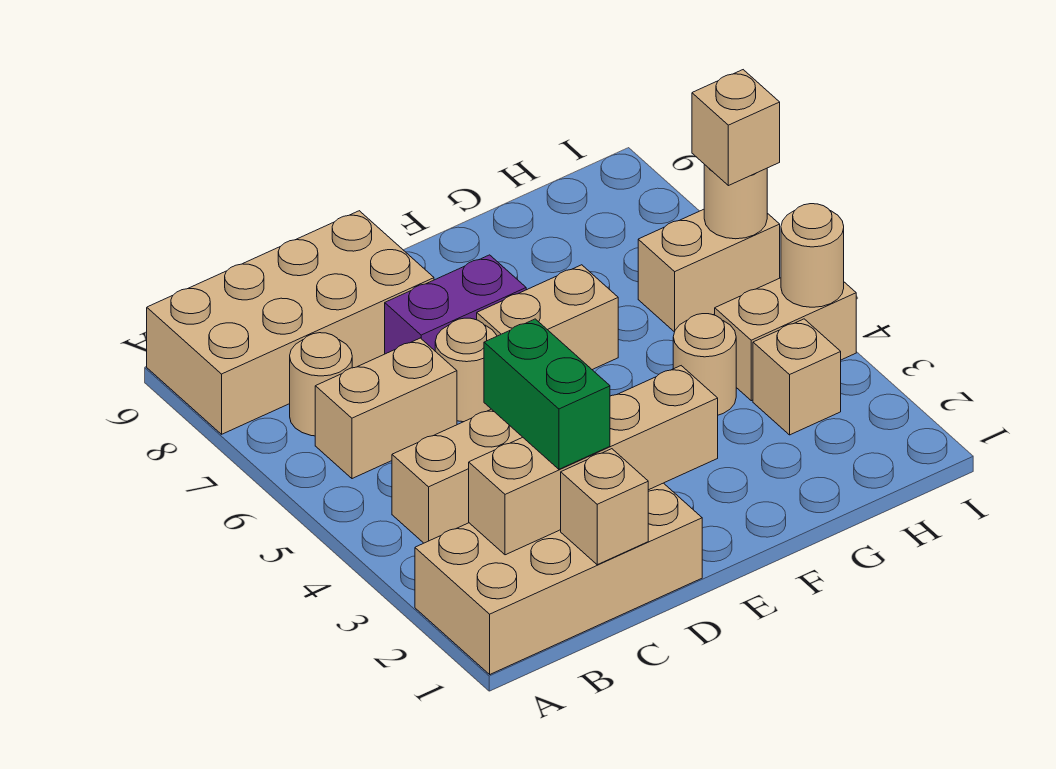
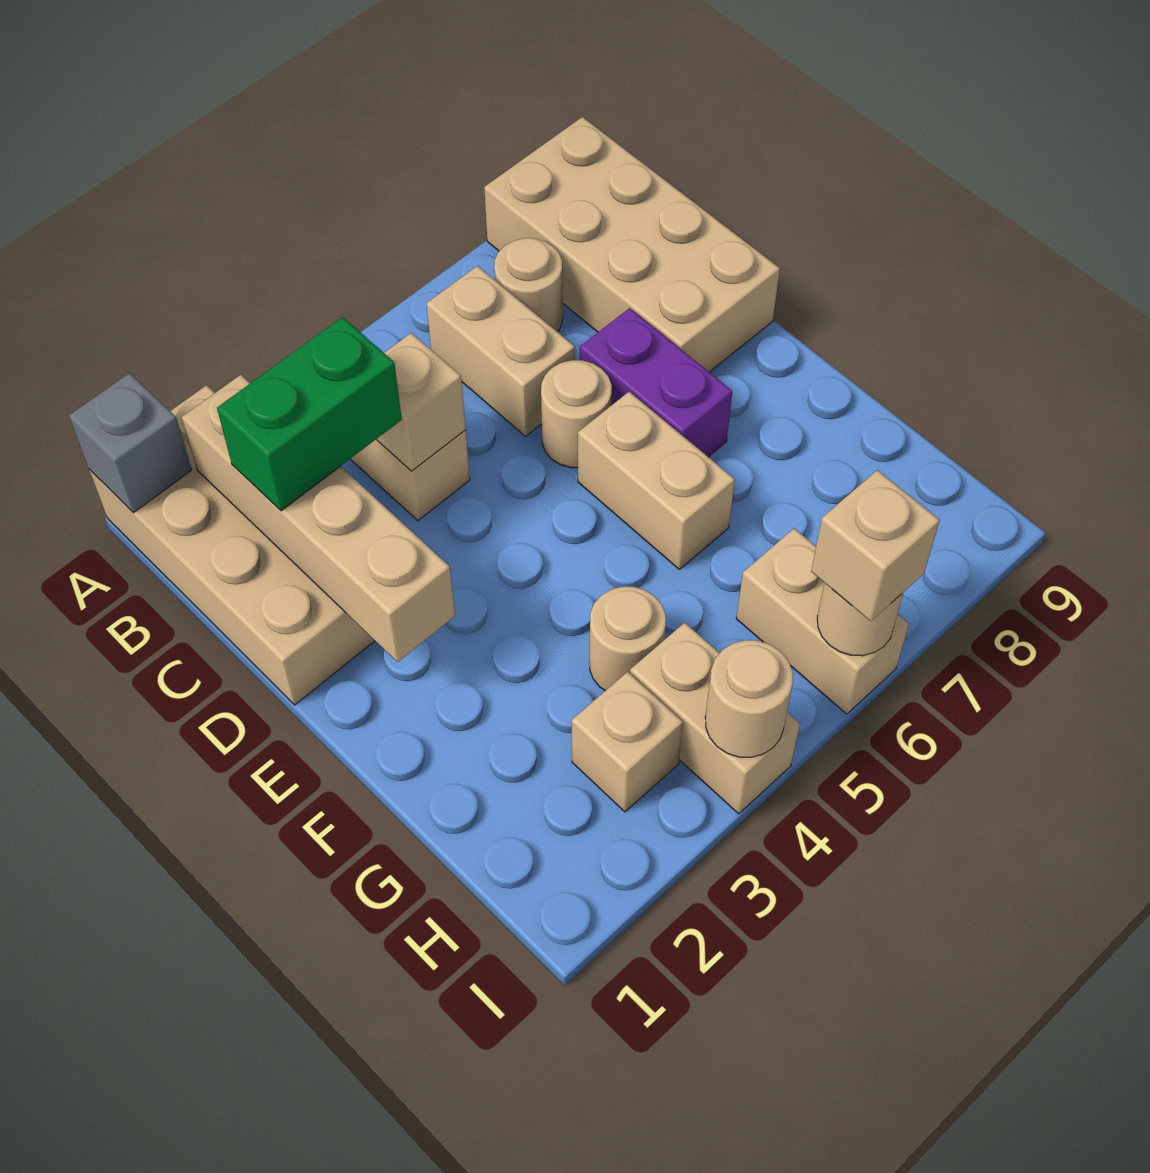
none -> grey 1x1 brick [69,373,192,513]
tan 1x1 brick [561,449,648,565] -> tan 1x1 brick moved to [376,333,466,471]

